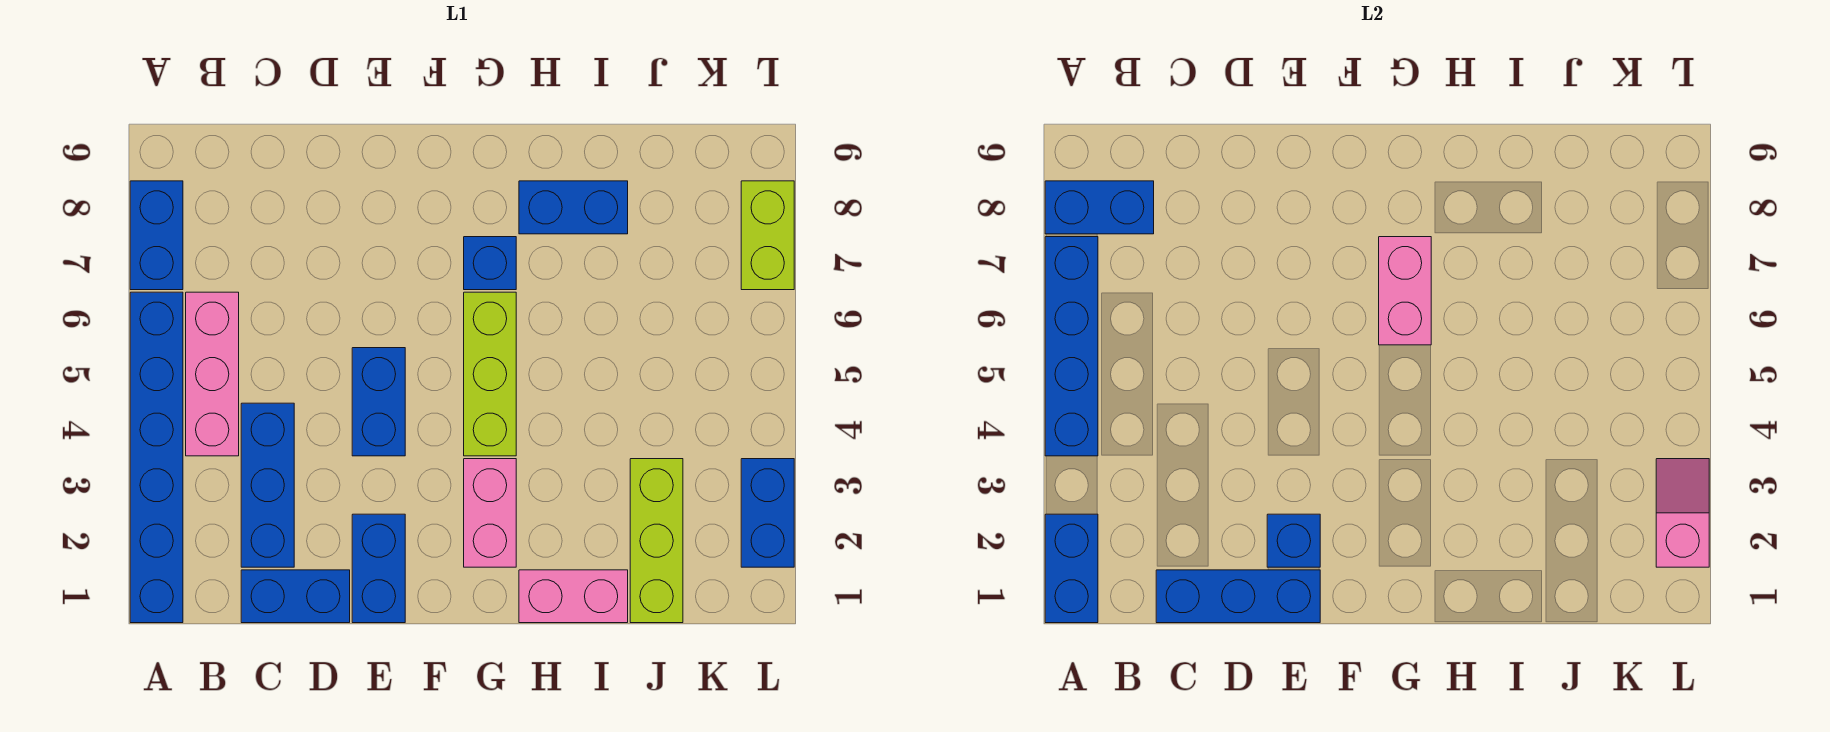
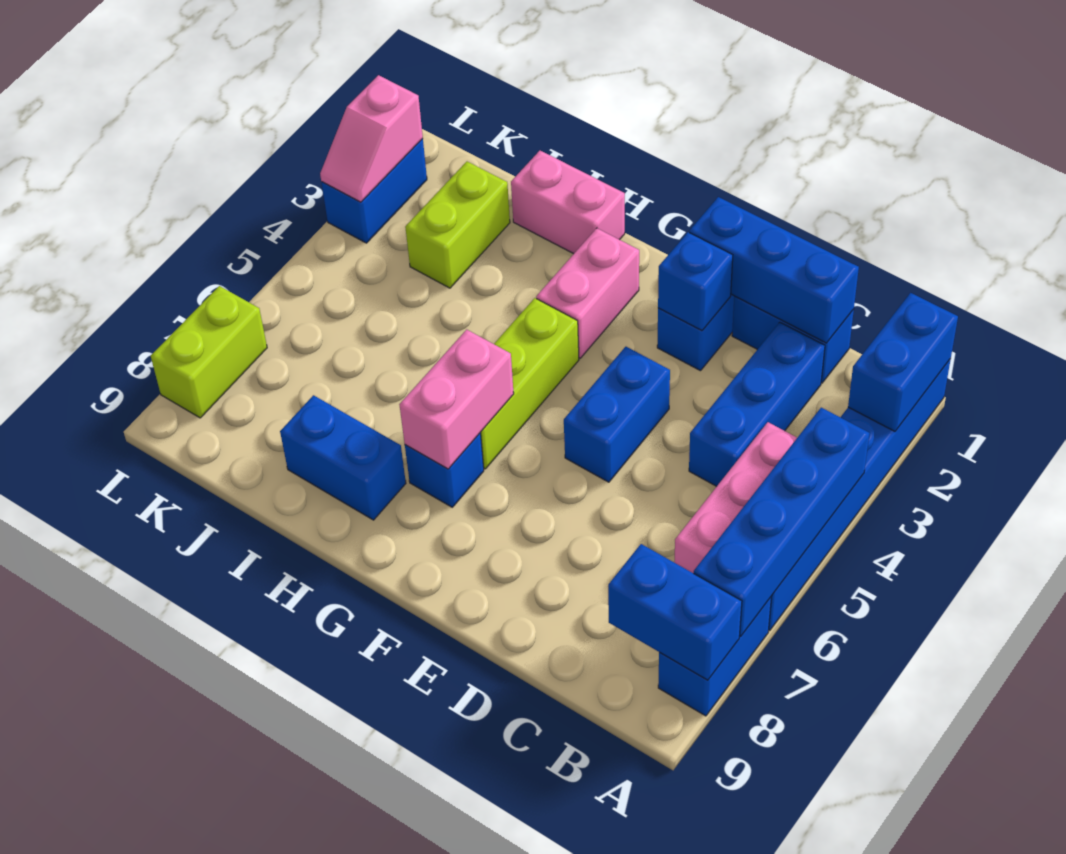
lime 1x3 brick [630,459,683,623] -> lime 1x2 brick [405,162,510,288]

